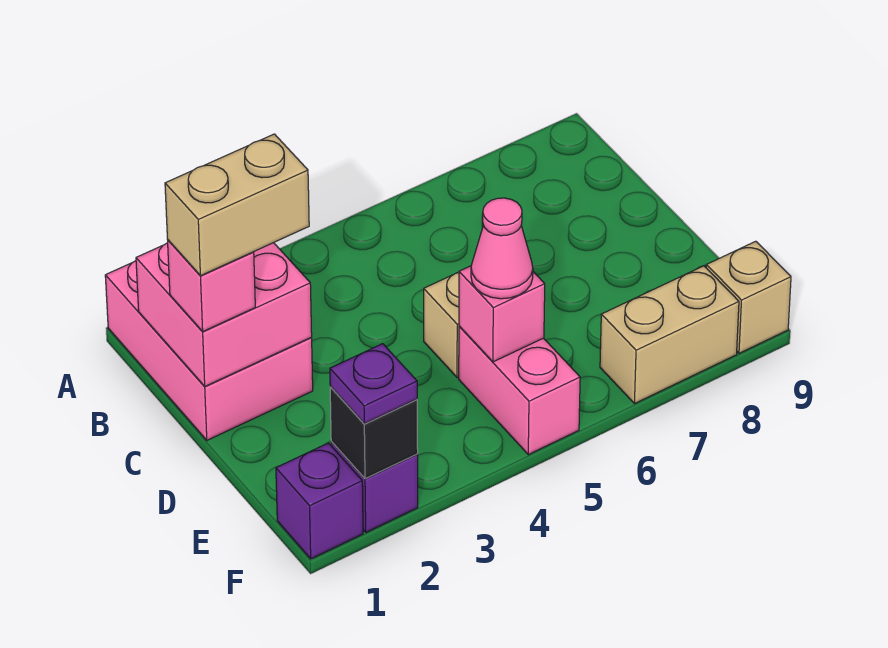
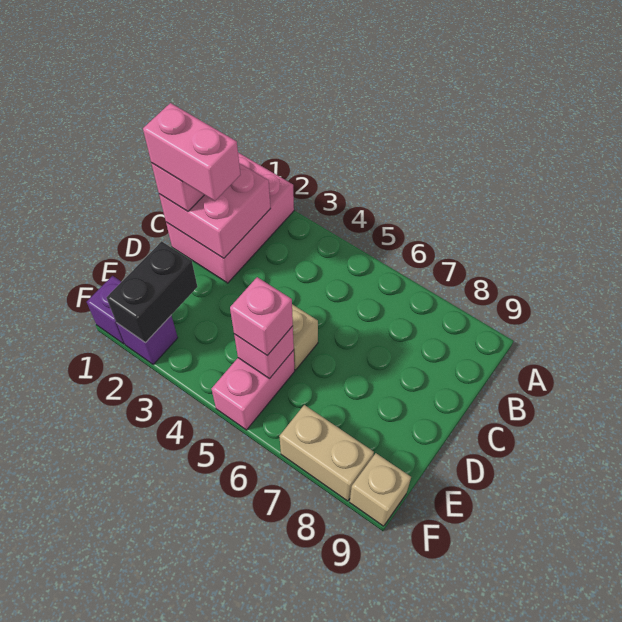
tan 1x2 brick [165,134,309,276] -> pink 1x2 brick [143,103,240,201]
pink 1x1 cone [471,198,533,299] -> pink 1x1 brick [230,277,293,355]
black 1x1 brick [330,387,418,479] -> black 1x2 brick [106,241,197,343]
purple 1x1 plate [330,344,417,424] -> none

